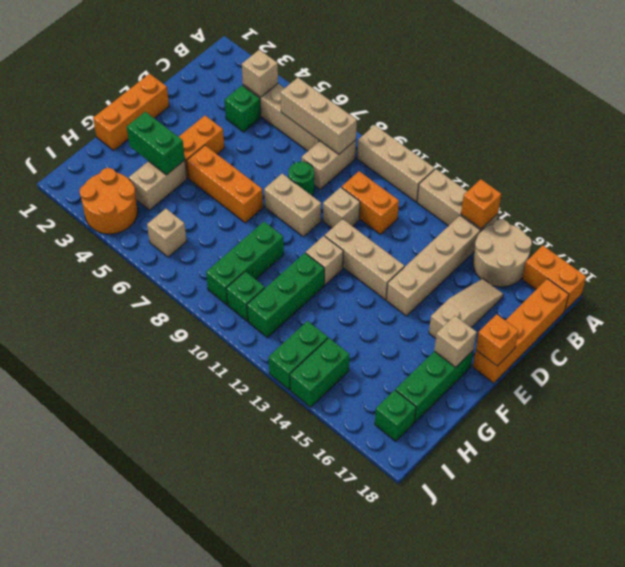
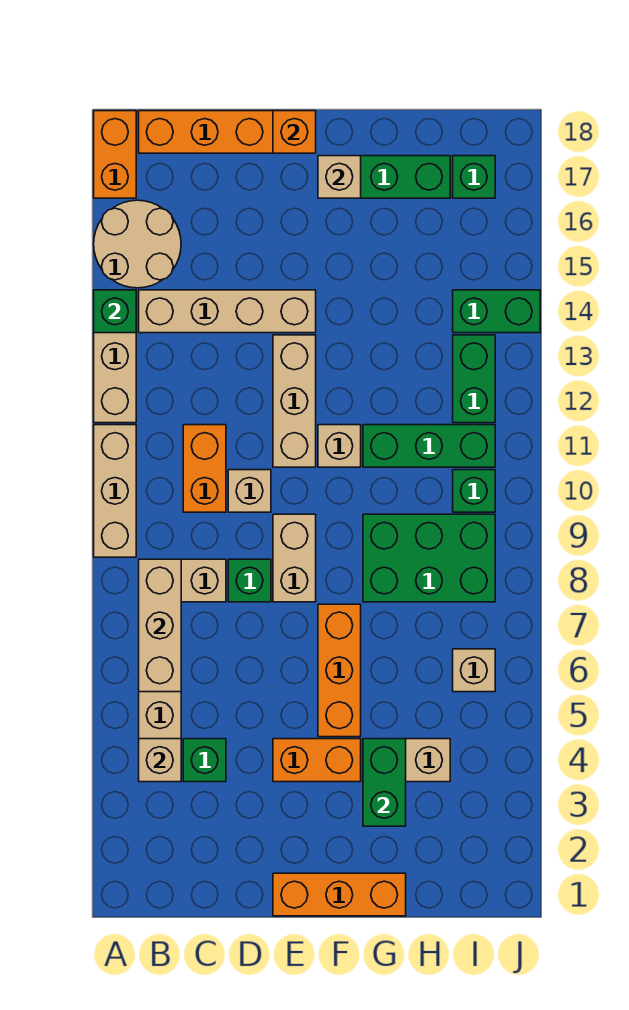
orange 1x1 brick [461,179,501,229] -> green 1x1 brick [94,290,136,333]
tan 1x3 slope [429,279,503,339] -> none
green 1x1 round brick [288,162,314,196] -> green 1x1 brick [228,559,271,602]
green 1x3 brick [206,222,284,305] -> green 2x3 brick [363,514,495,602]
orange 2x2 round brick [80,168,138,234] -> none
green 1x2 brick [269,321,328,390] -> green 1x2 brick turned to [453,335,495,423]

